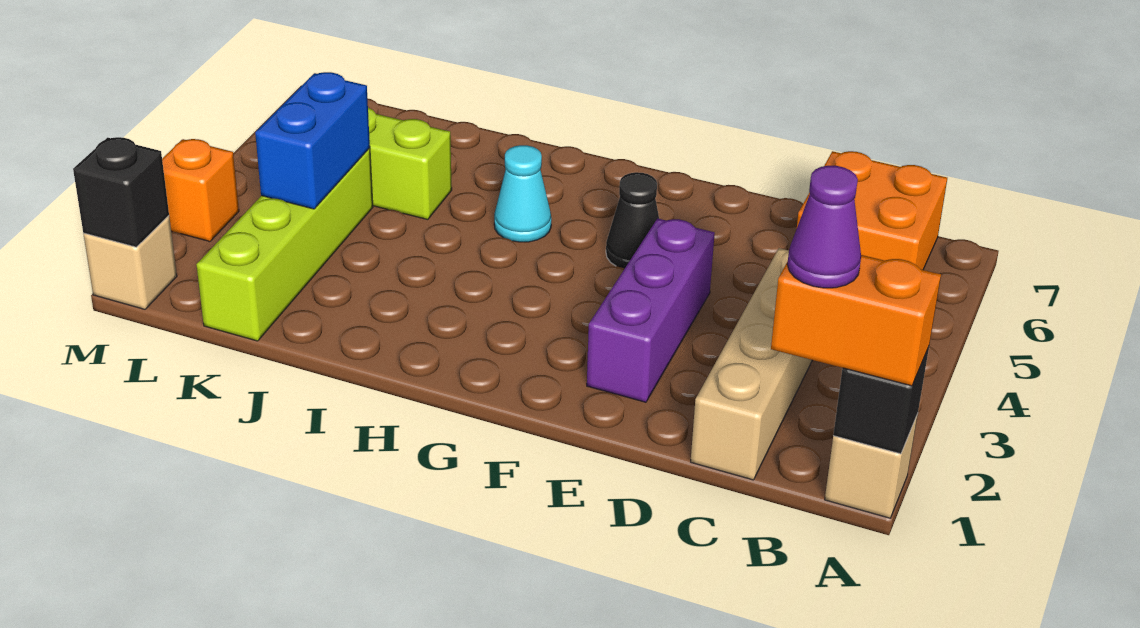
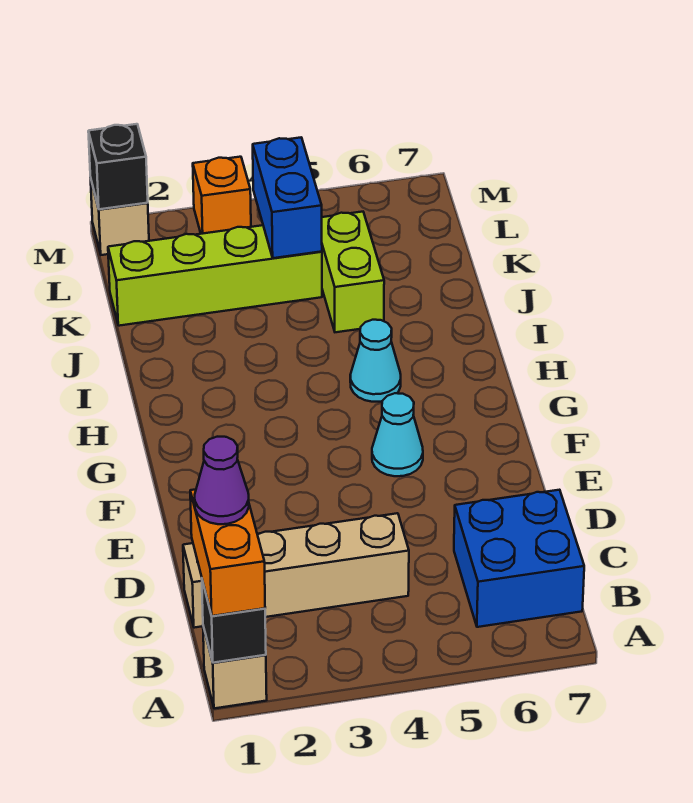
orange 2x2 brick [797,151,947,270] -> blue 2x2 brick [454,490,584,627]
purple 1x3 brick [587,218,715,402] -> none
black 1x1 cone [606,172,659,269] -> cyan 1x1 cone [372,393,423,476]
blue 1x2 brick [255,72,370,209] -> blue 1x2 brick turned to [253,138,322,258]

